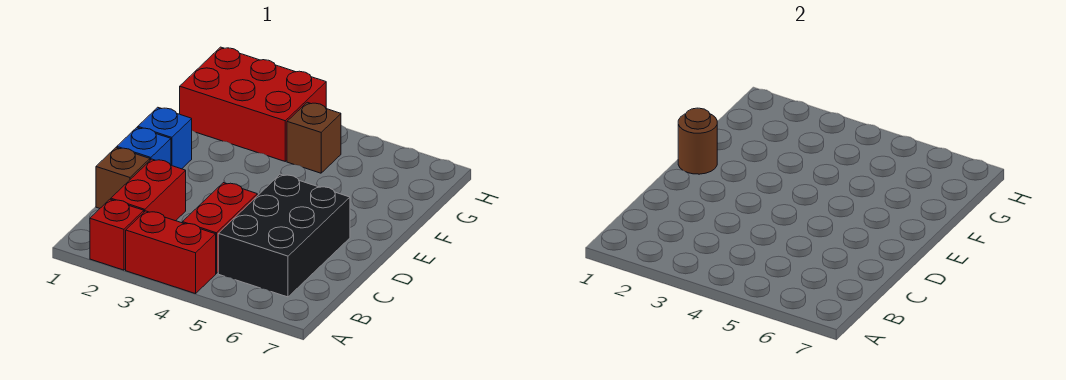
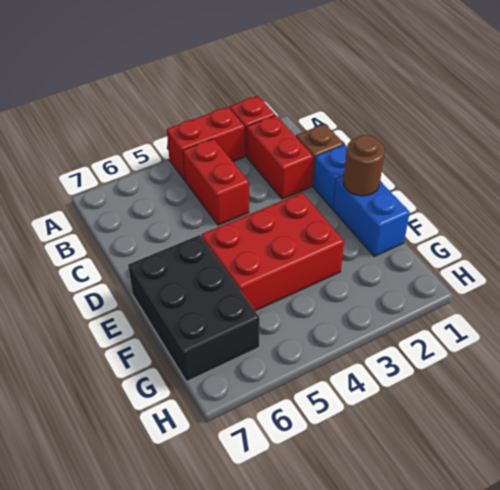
black 2x3 brick [218,174,350,297] -> black 2x3 brick moved to [128,235,260,382]
blue 1x1 brick [138,107,192,169] -> blue 1x2 brick [333,176,410,256]
red 2x3 brick [180,47,326,161] -> red 2x3 brick moved to [202,193,344,311]
brown 1x1 brick [287,102,341,173] -> none

